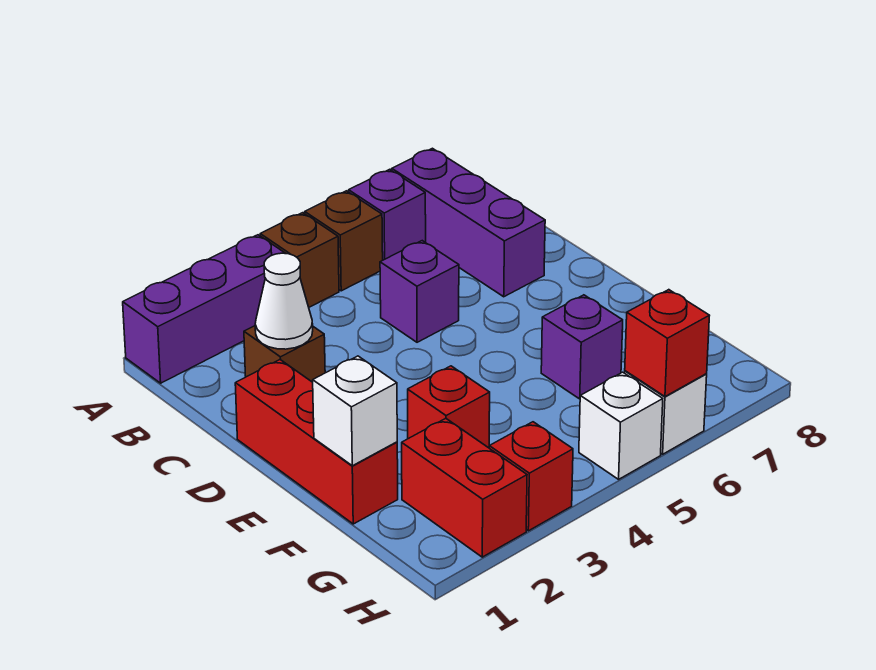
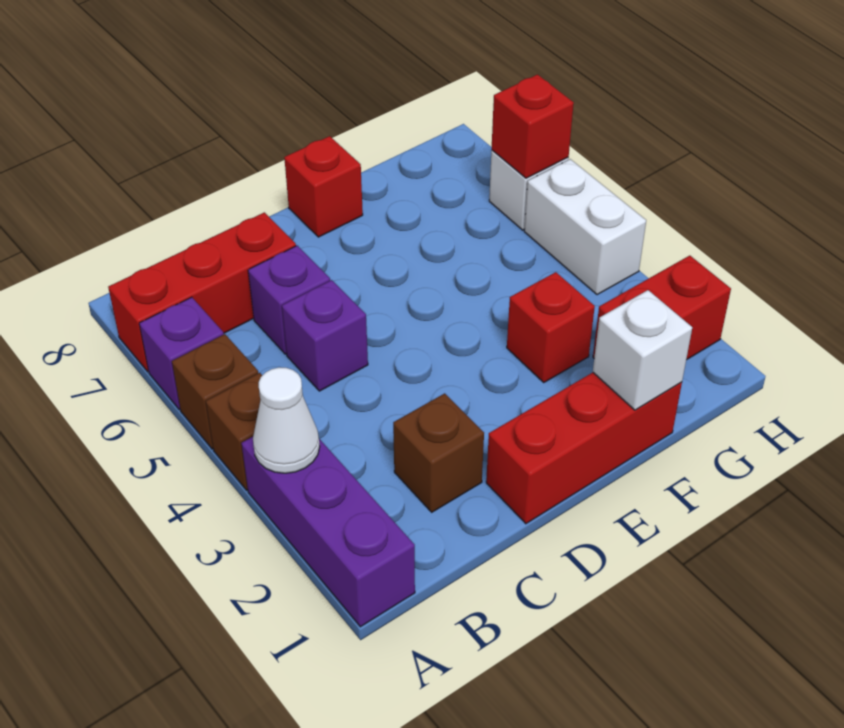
purple 1x3 brick [392,148,545,297] -> red 1x3 brick [108,212,296,372]
white 1x1 cone [255,253,313,349] -> white 1x1 cone moved to [253,367,320,473]
purple 1x1 brick [541,295,623,399] -> purple 1x1 brick moved to [248,245,330,354]
red 1x1 brick [489,422,573,531] -> red 1x1 brick moved to [284,136,363,237]
white 1x1 brick [579,372,663,479] -> white 1x2 brick [524,159,646,295]

